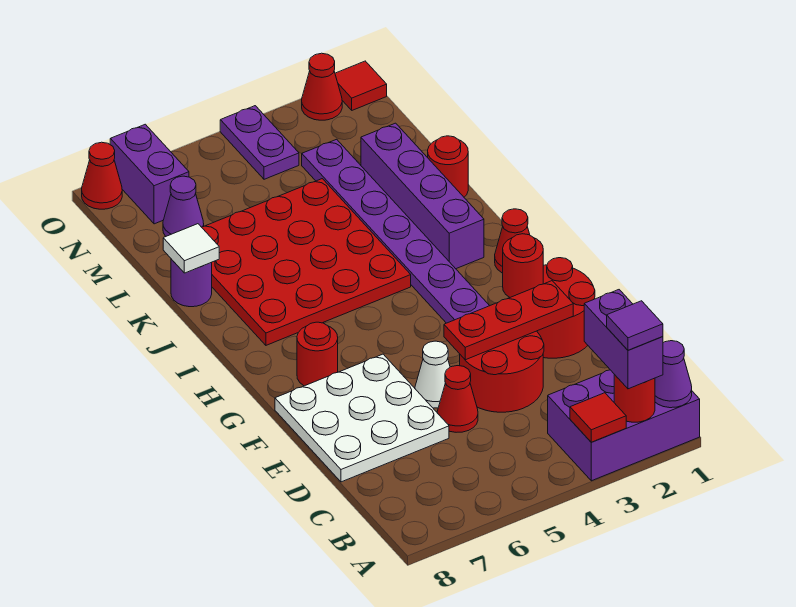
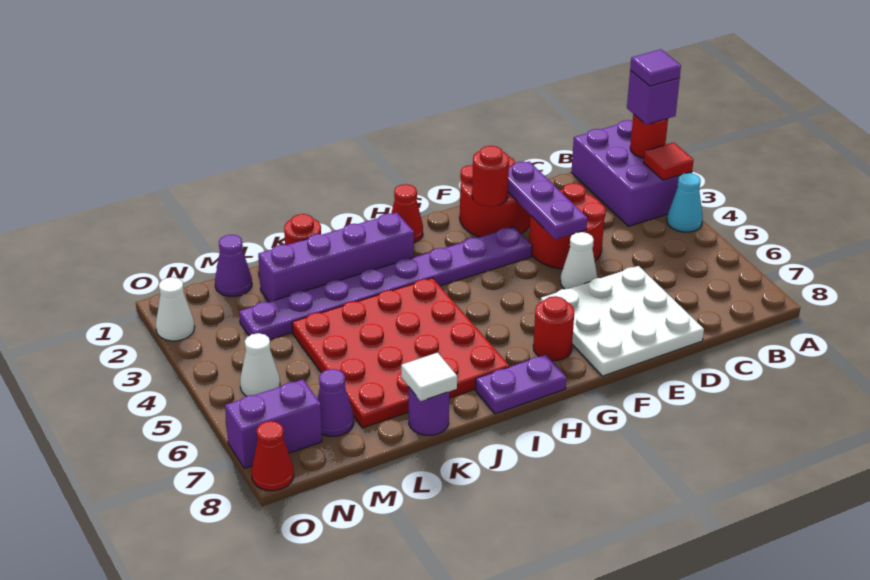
purple 1x1 cone [655,341,692,408] -> purple 1x1 cone moved to [215,235,252,296]
purple 1x2 brick [584,290,663,389] -> purple 1x1 brick [627,70,680,125]
none -> cyan 1x1 cone [667,173,703,232]
red 1x1 cone [437,366,478,432] -> none
red 1x3 plate [444,281,573,360] -> purple 1x3 plate [508,161,587,239]
purple 1x2 plate [220,106,299,179] -> purple 1x2 plate moved to [475,355,566,414]
none -> white 1x1 cone [240,333,280,396]
red 1x1 tile [335,61,387,110] -> none
red 1x1 cone [302,53,342,120] -> white 1x1 cone [156,277,195,341]

